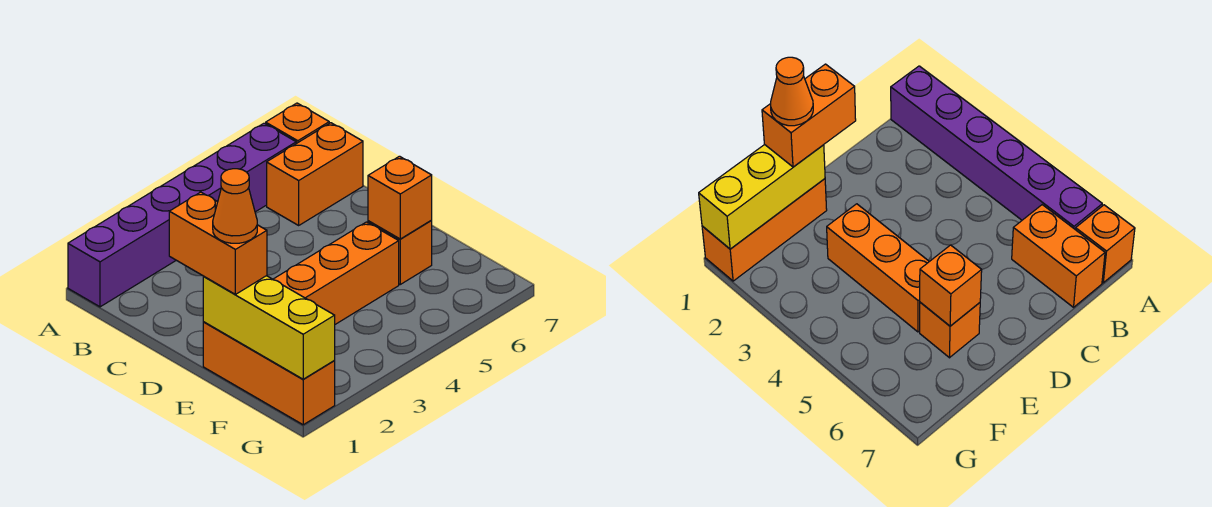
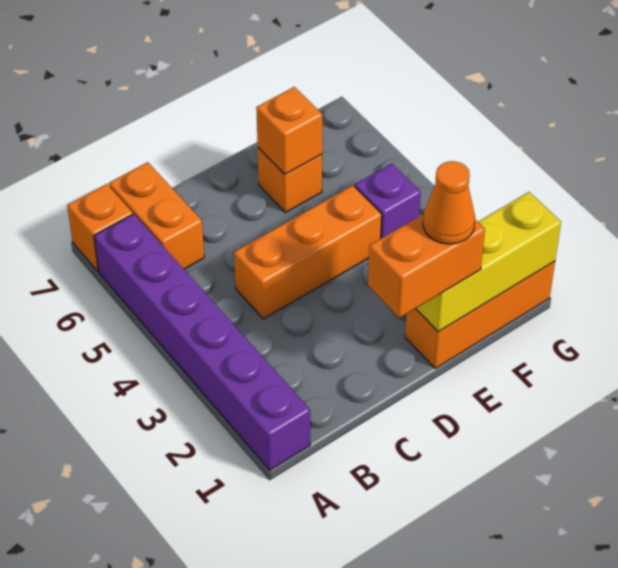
orange 1x3 brick [273,222,399,324] -> orange 1x3 brick turned to [234,185,382,319]
none -> purple 1x1 brick [355,164,421,238]

